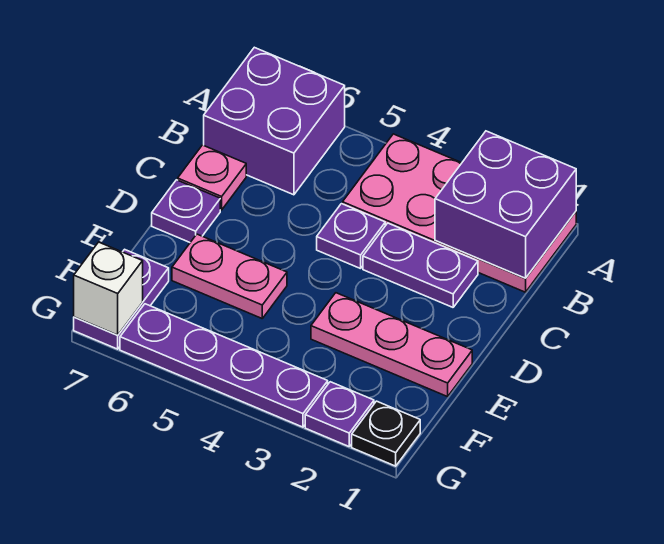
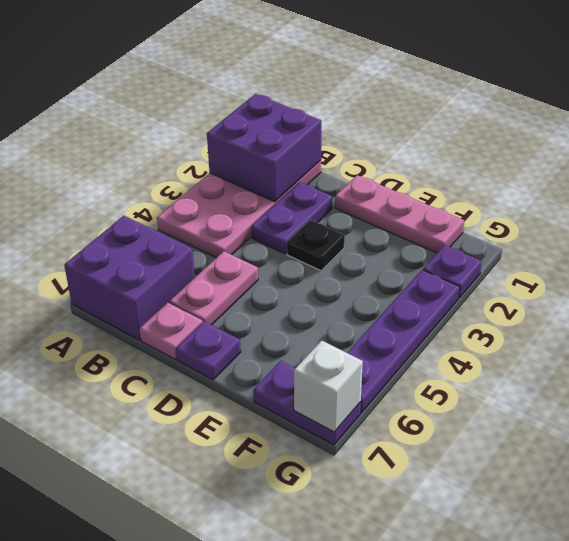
purple 1x1 plate [317,204,385,269] -> none
pink 1x3 plate [311,293,472,397] -> pink 1x3 plate turned to [335,175,464,253]
pink 1x2 plate [172,234,287,318] -> pink 1x2 plate moved to [169,251,258,325]
black 1x1 plate [352,401,420,466] -> black 1x1 plate moved to [287,220,345,271]

